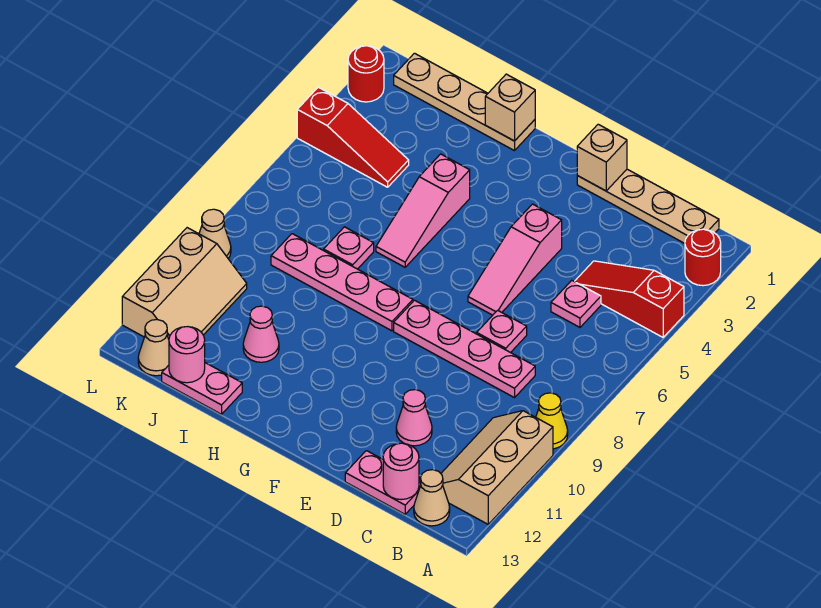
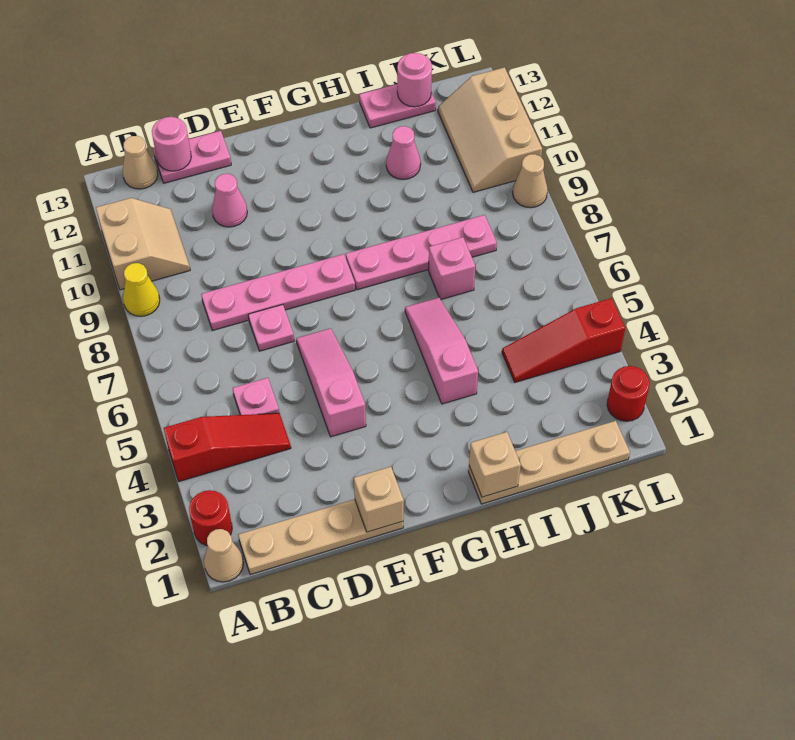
tan 2x3 slope [441,411,553,524] -> tan 2x2 slope [96,198,190,290]
pink 1x1 plate [324,227,374,269] -> pink 1x1 brick [428,237,475,300]
tan 1x1 cone [138,320,169,376] -> tan 1x1 cone moved to [204,529,243,582]

